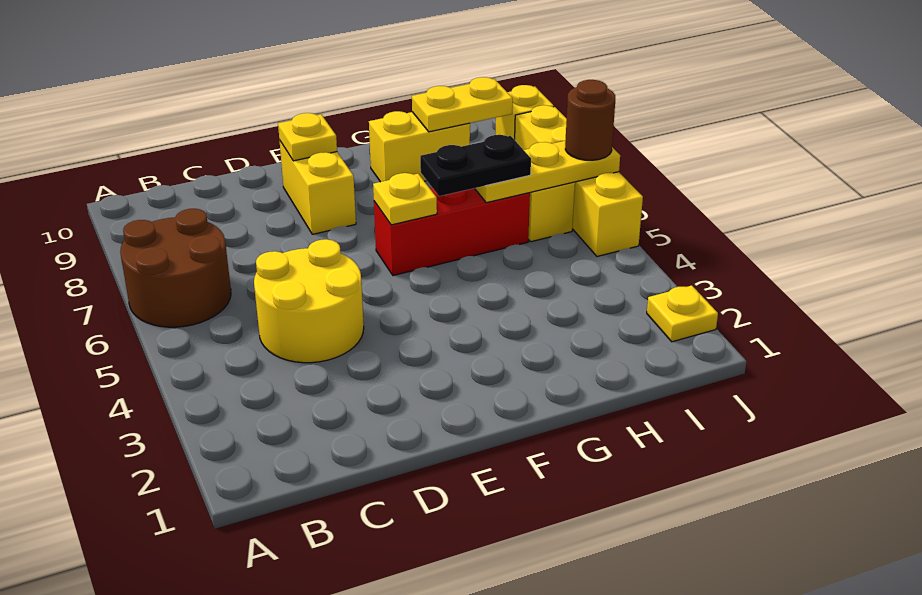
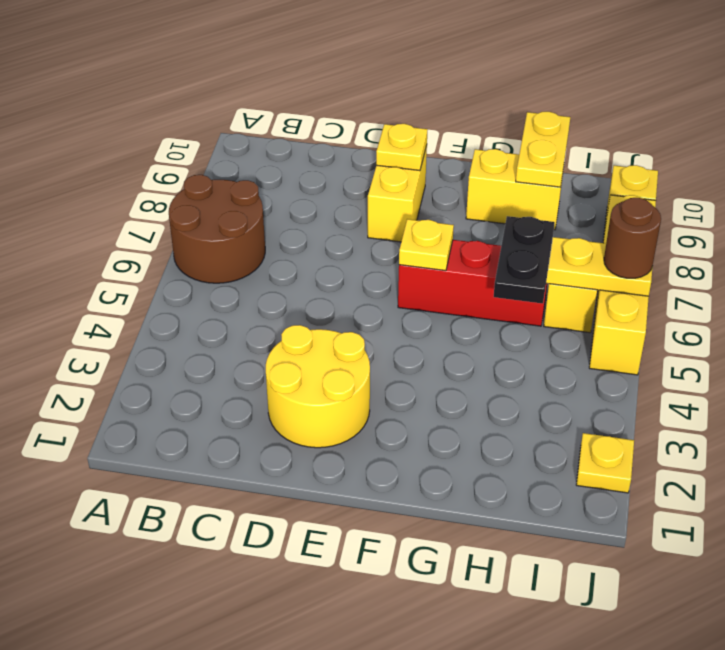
yellow 2x2 round brick [254,239,364,363] -> yellow 2x2 round brick moved to [266,325,370,448]
black 1x2 plate [420,135,531,196] -> black 1x2 plate turned to [494,216,555,304]
yellow 1x2 plate [412,77,513,132] -> yellow 1x2 plate turned to [516,112,570,187]

